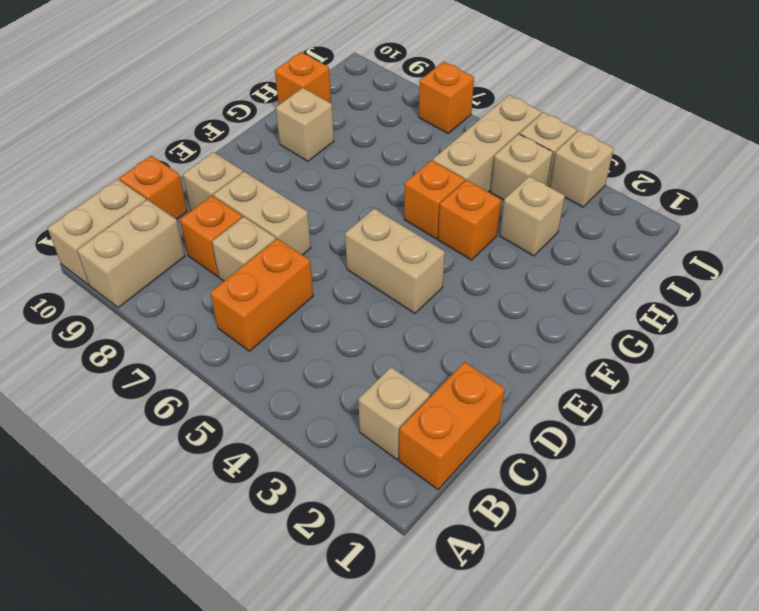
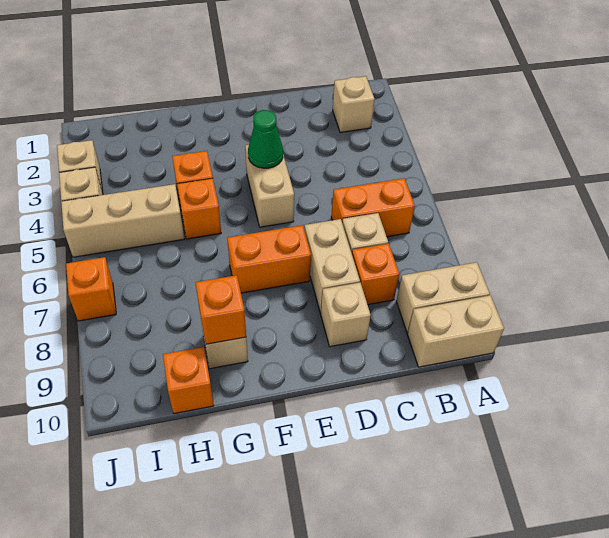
orange 1x2 brick [399,362,505,490] -> orange 1x2 brick moved to [227,225,311,293]
orange 1x1 brick [119,156,188,220] -> orange 1x1 brick moved to [196,275,246,344]
none -> green 1x1 cone [248,110,283,168]
tan 1x1 brick [500,176,565,256] -> none
tan 1x1 brick [490,134,553,200] -> none

